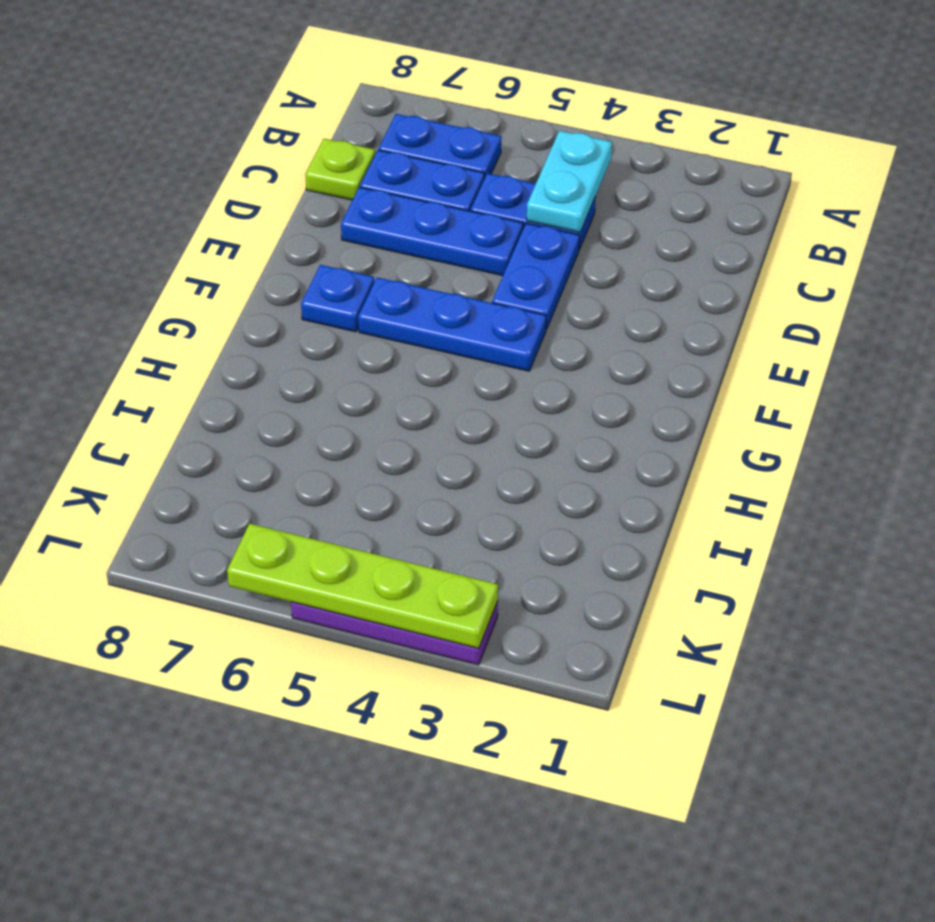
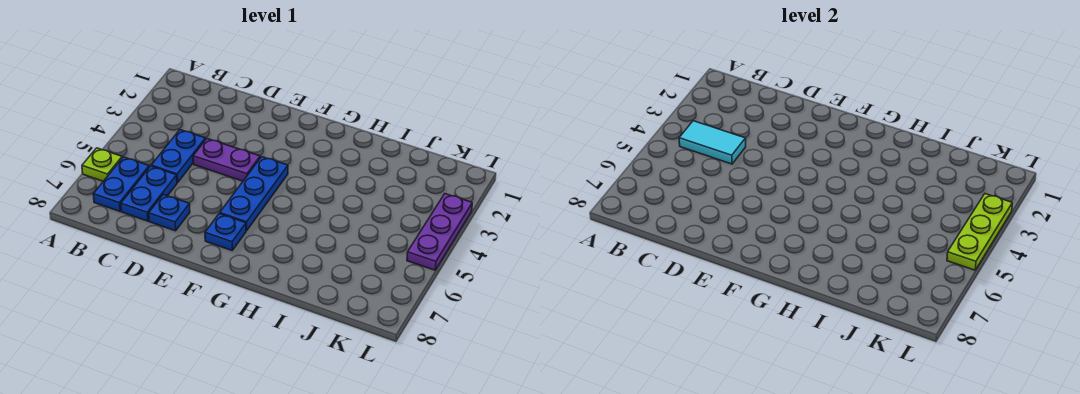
cyan 1x2 plate [527,131,612,232] -> cyan 1x2 tile [679,121,746,164]
lime 1x1 plate [305,139,375,200] -> lime 1x1 plate moved to [82,148,122,181]
blue 1x2 plate [492,223,580,330] -> purple 1x2 plate [193,139,260,181]
blue 1x3 plate [341,187,523,276] -> blue 1x1 plate [149,194,190,231]
lime 1x4 plate [227,524,498,648] -> lime 1x3 plate [947,194,1012,270]

